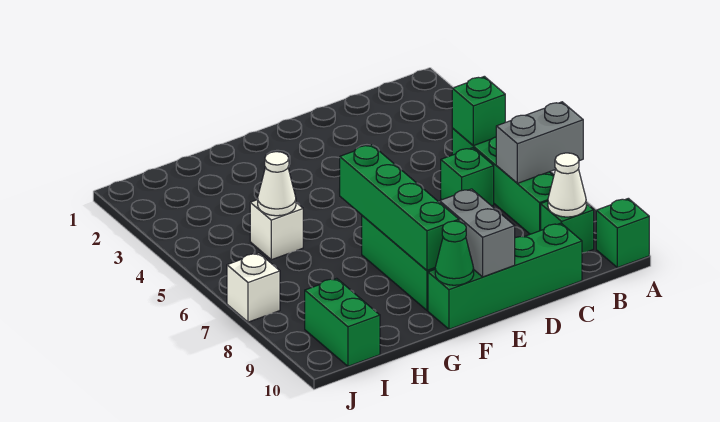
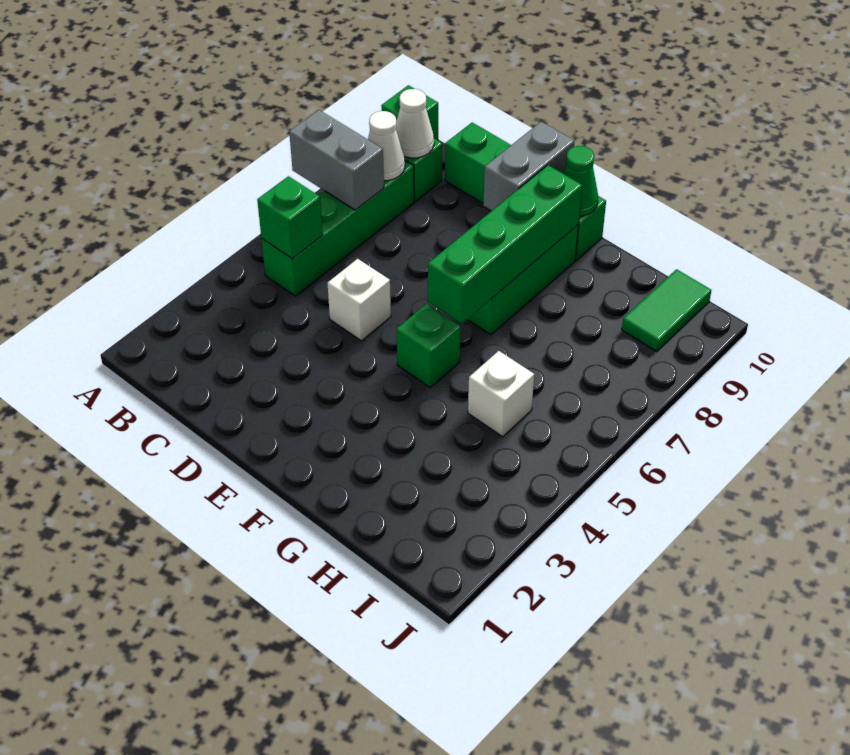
green 1x1 brick [441,148,494,206] -> green 1x1 brick moved to [397,304,460,388]
white 1x1 cone [258,152,296,216] -> white 1x1 cone moved to [368,111,405,181]
green 1x2 brick [305,278,380,366] -> green 1x2 tile [622,269,711,351]
white 1x1 brick [227,253,280,322] -> white 1x1 brick moved to [327,259,391,341]

